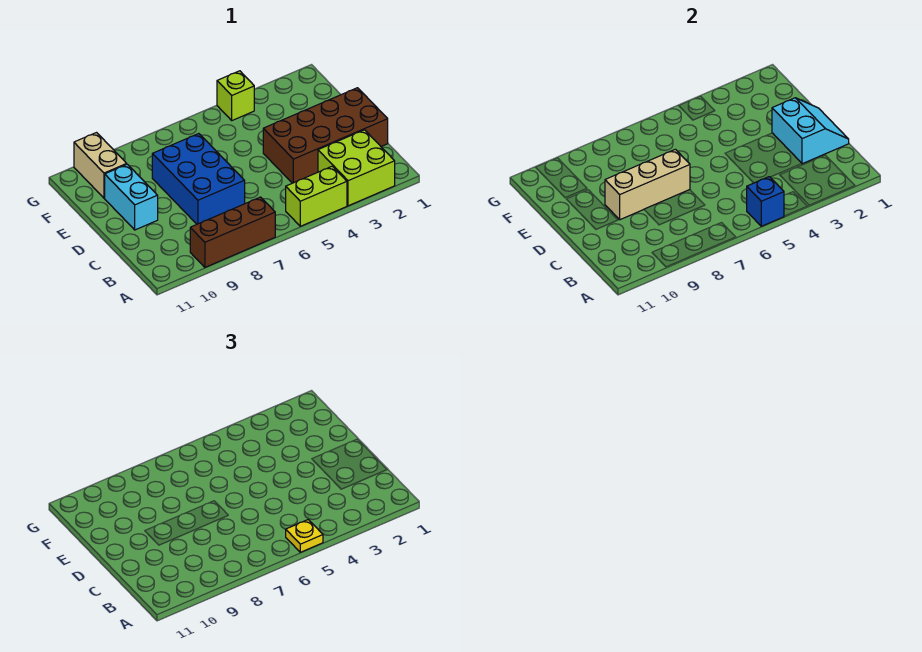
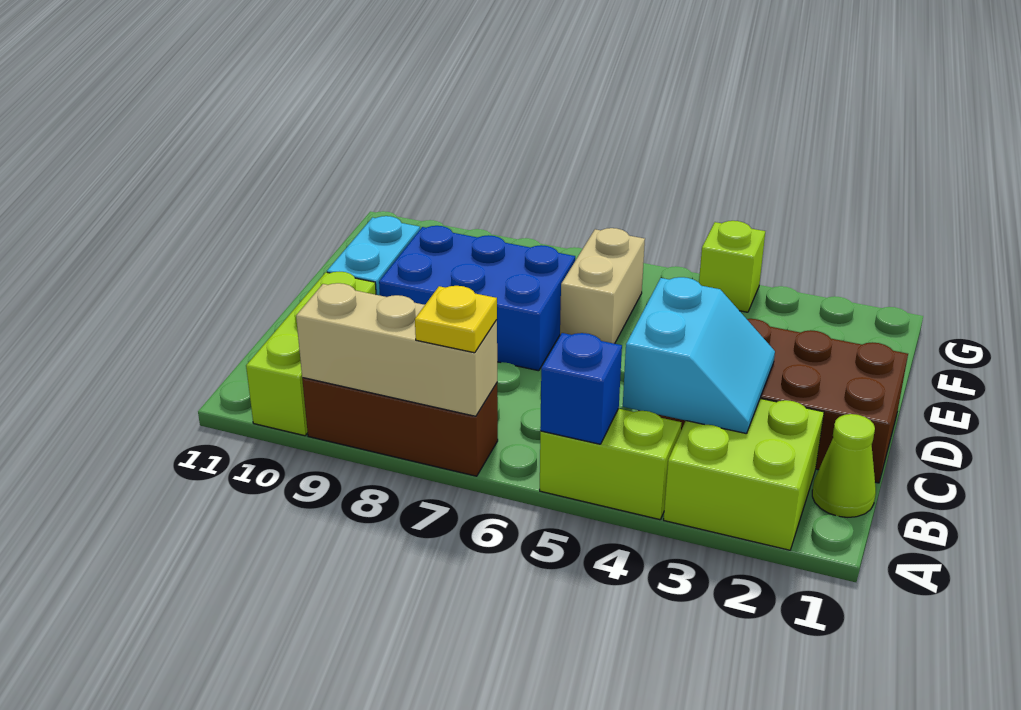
yellow 1x1 plate [286,520,323,552] -> yellow 1x1 plate moved to [415,286,497,353]
none -> lime 1x3 brick [246,272,376,436]
none -> lime 1x1 cone [812,414,876,517]
cyan 2x2 slope [772,98,849,164] -> cyan 2x2 slope moved to [623,277,775,434]
blue 2x3 brick [152,134,245,224] -> blue 2x3 brick turned to [379,226,575,371]
tan 1x3 brick [605,149,690,220] -> tan 1x3 brick moved to [296,283,497,416]
tan 1x2 brick [74,133,127,198] -> tan 1x2 brick moved to [560,228,645,344]

